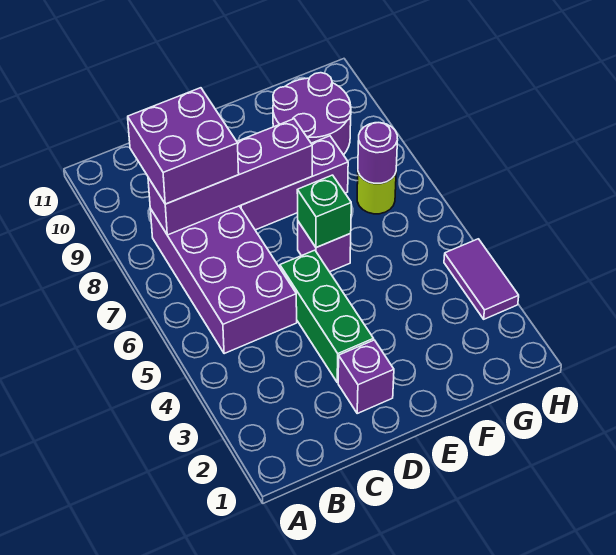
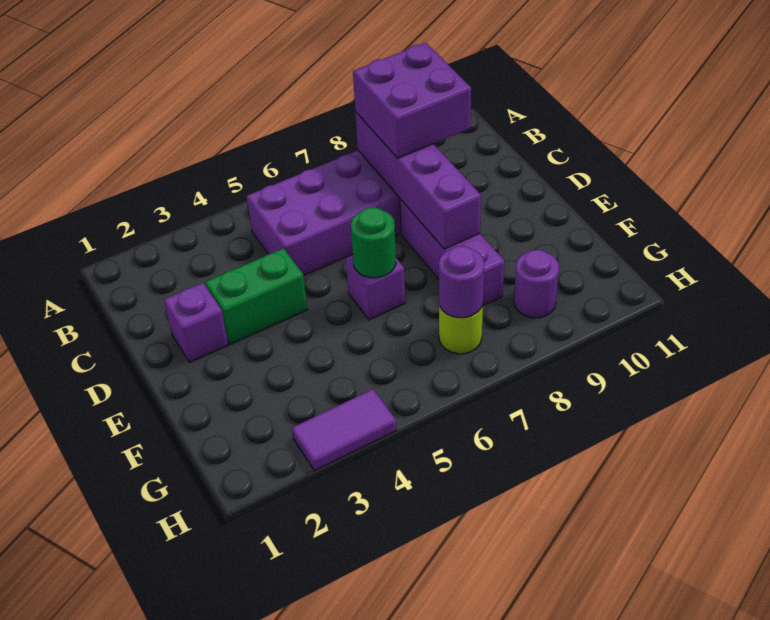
green 1x3 brick [280,250,374,383] -> green 1x2 brick [205,249,307,344]
green 1x1 brick [297,175,351,248] -> green 1x1 round brick [351,207,396,278]
purple 2x2 round brick [273,73,351,155] -> purple 1x1 round brick [514,250,559,318]

